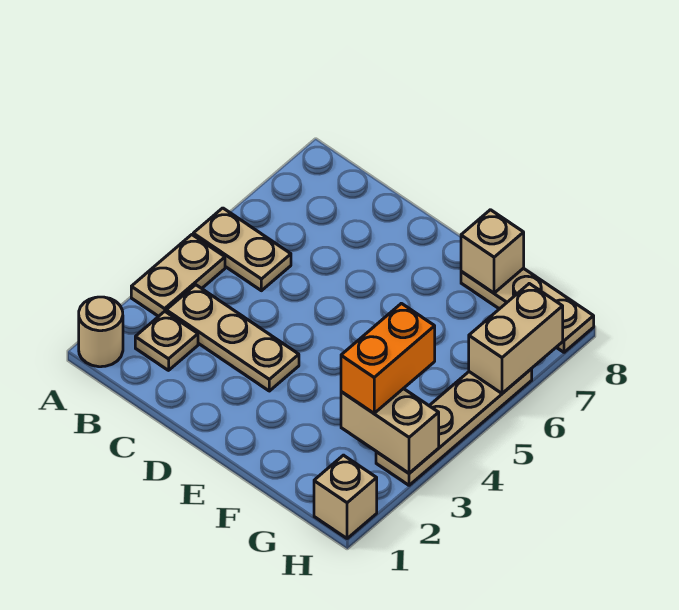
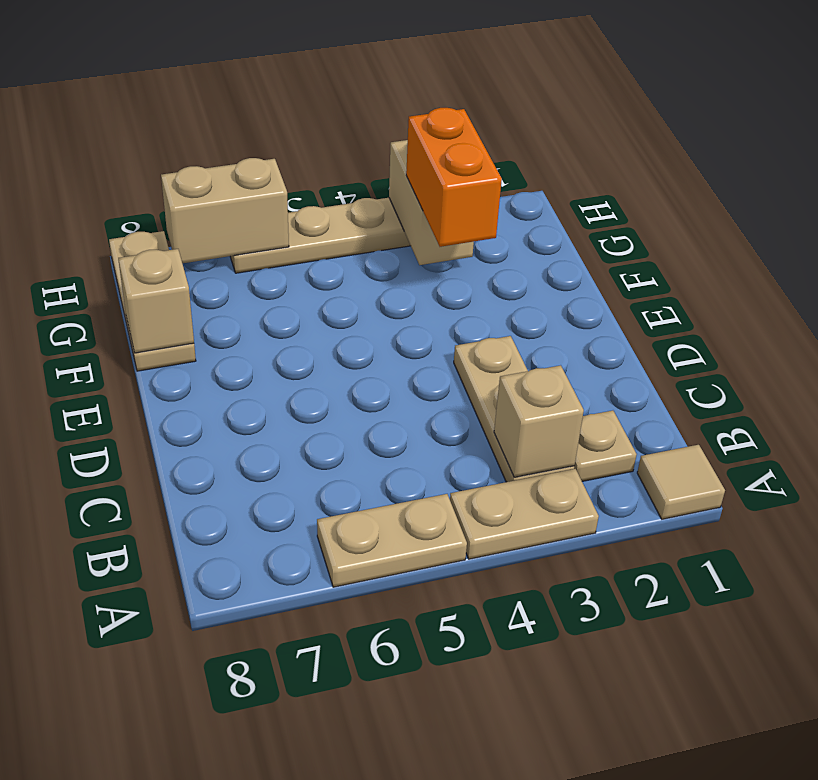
tan 1x1 round brick [79,297,123,367] -> tan 1x1 tile [637,445,725,519]
tan 1x2 plate [193,208,291,291] -> tan 1x2 plate turned to [317,494,467,587]
orange 1x2 brick [341,303,435,413] -> orange 1x2 brick turned to [406,108,502,247]
tan 1x1 brick [314,455,377,539] -> tan 1x1 brick moved to [494,365,584,477]

